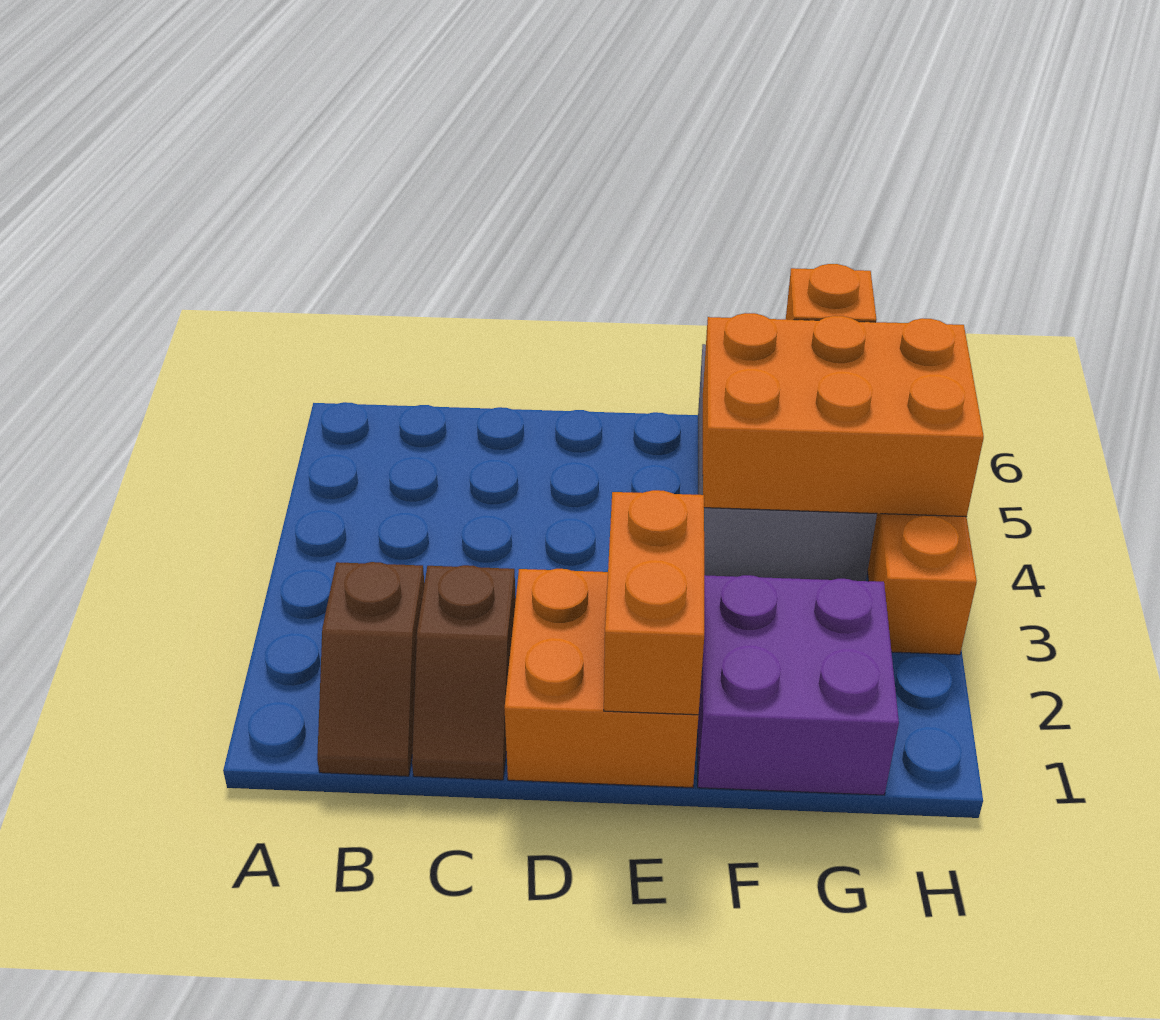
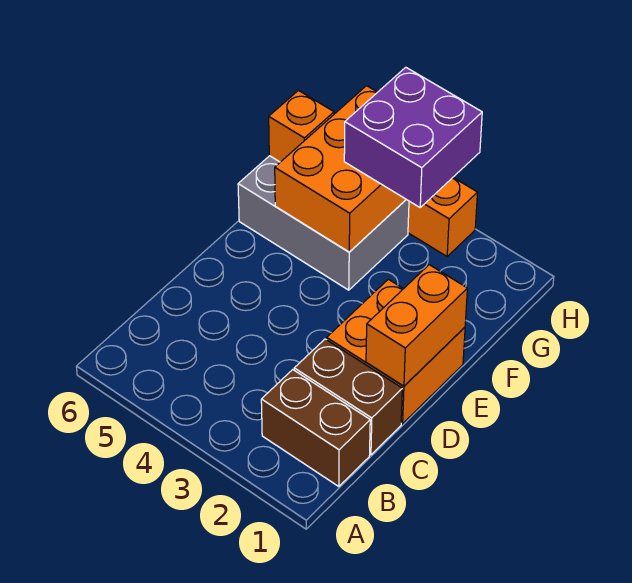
brown 1x2 slope [317,562,425,776] -> brown 1x2 brick [261,370,370,486]
brown 1x2 slope [412,565,516,780] -> brown 1x2 brick [294,339,402,455]
orange 1x2 brick [604,490,704,715] -> orange 1x2 brick turned to [366,265,467,386]
purple 2x2 brick [698,575,899,795] -> purple 2x2 brick moved to [344,67,482,207]

